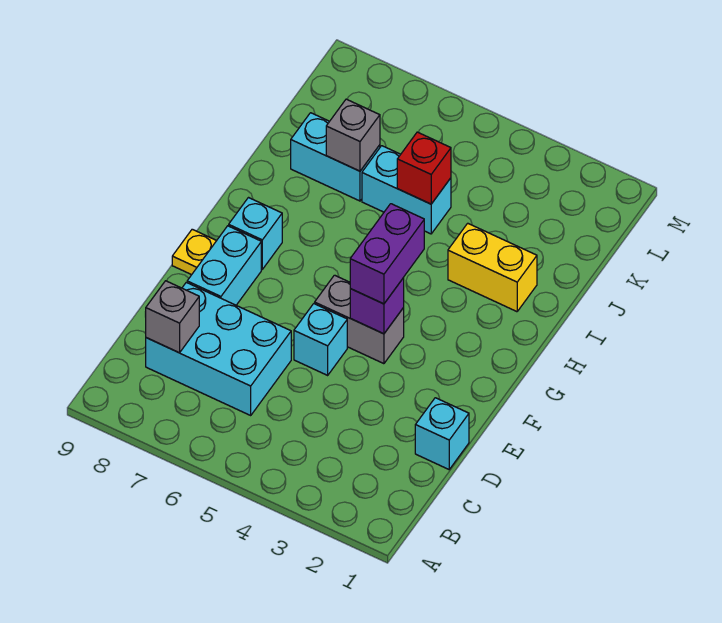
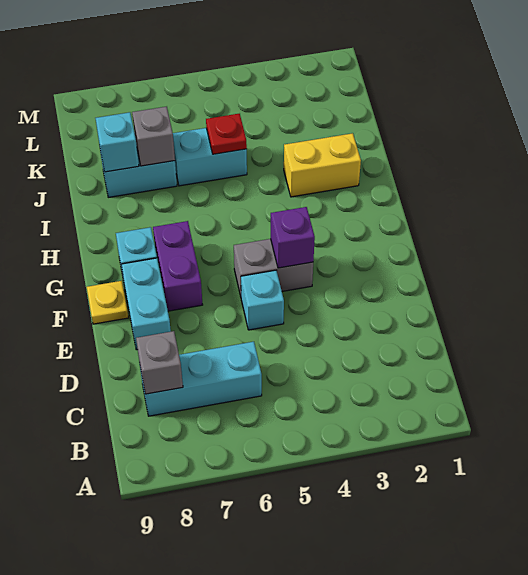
cyan 2x3 brick [146,282,291,415] -> cyan 1x3 brick [140,342,262,416]
cyan 1x1 brick [415,398,469,469] -> cyan 1x1 brick moved to [96,112,139,172]
purple 1x2 brick [350,204,424,304] -> purple 1x2 brick moved to [153,221,203,311]
red 1x1 brick [397,132,451,204] -> red 1x1 plate [206,114,247,154]

